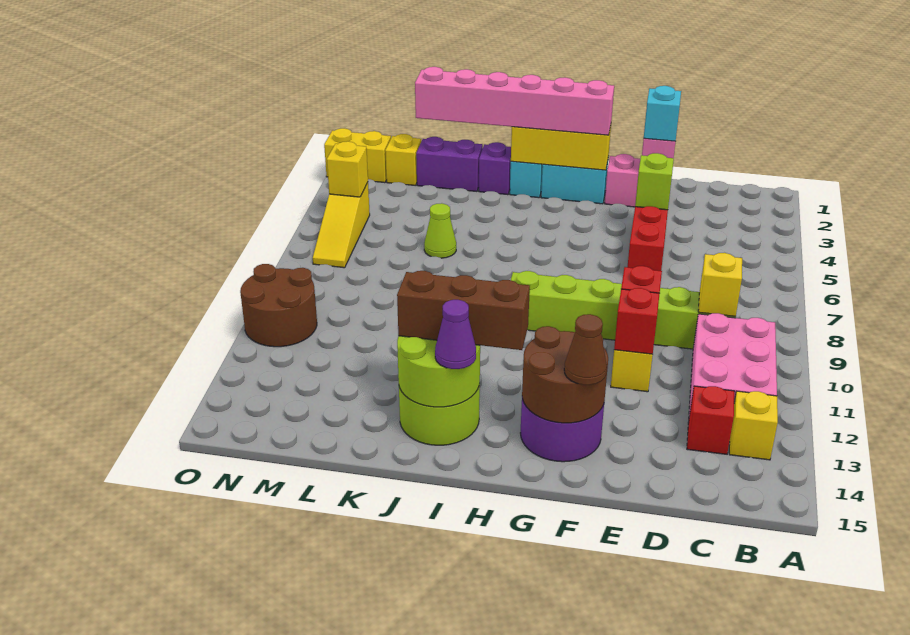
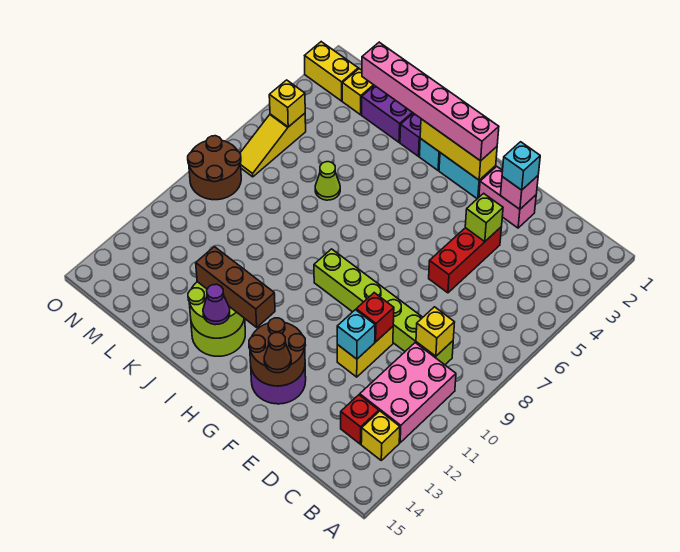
red 1x1 brick [614,288,660,354] -> cyan 1x1 brick [337,310,375,359]
brown 2x2 round brick [240,264,317,347] -> brown 2x2 round brick moved to [188,136,241,200]

